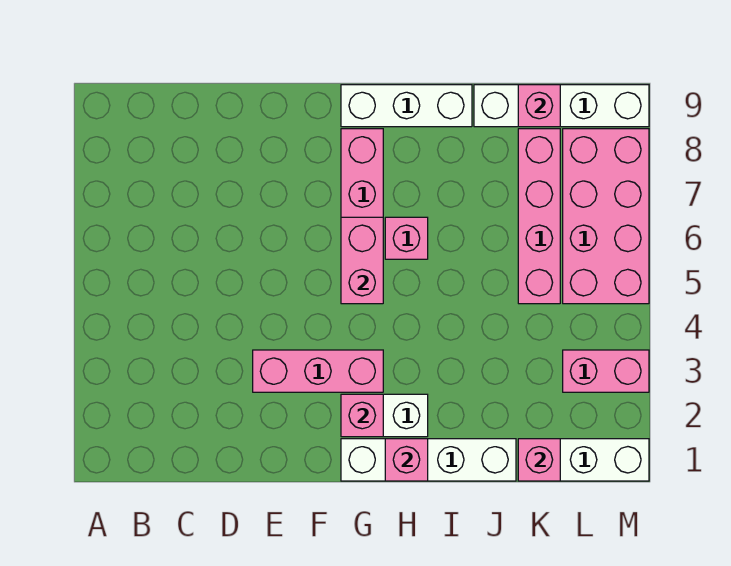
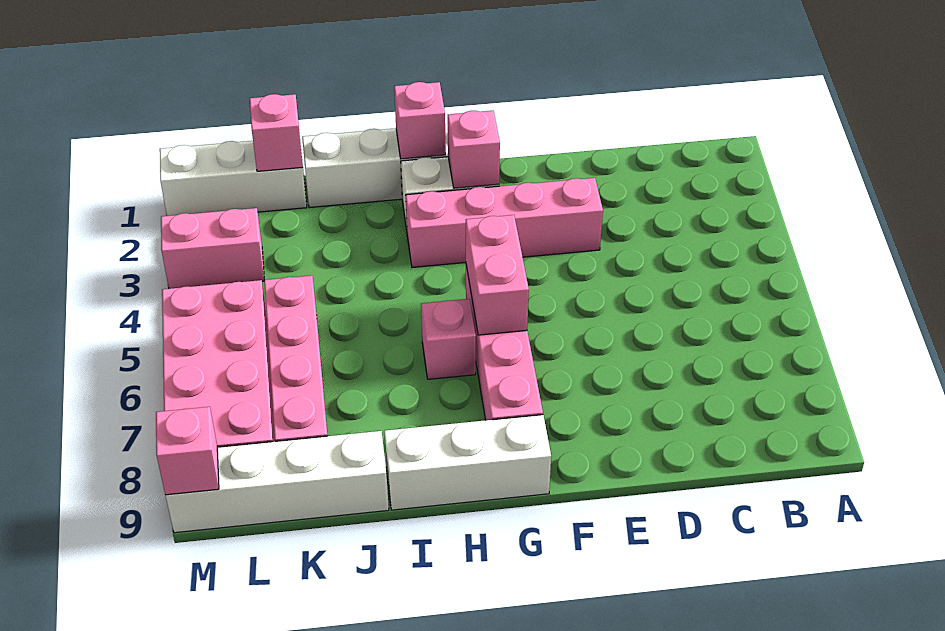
pink 1x3 brick [253,350,383,392] -> pink 1x4 brick [406,178,603,267]
pink 1x1 brick [518,85,560,127] -> pink 1x1 brick moved to [156,407,219,495]

